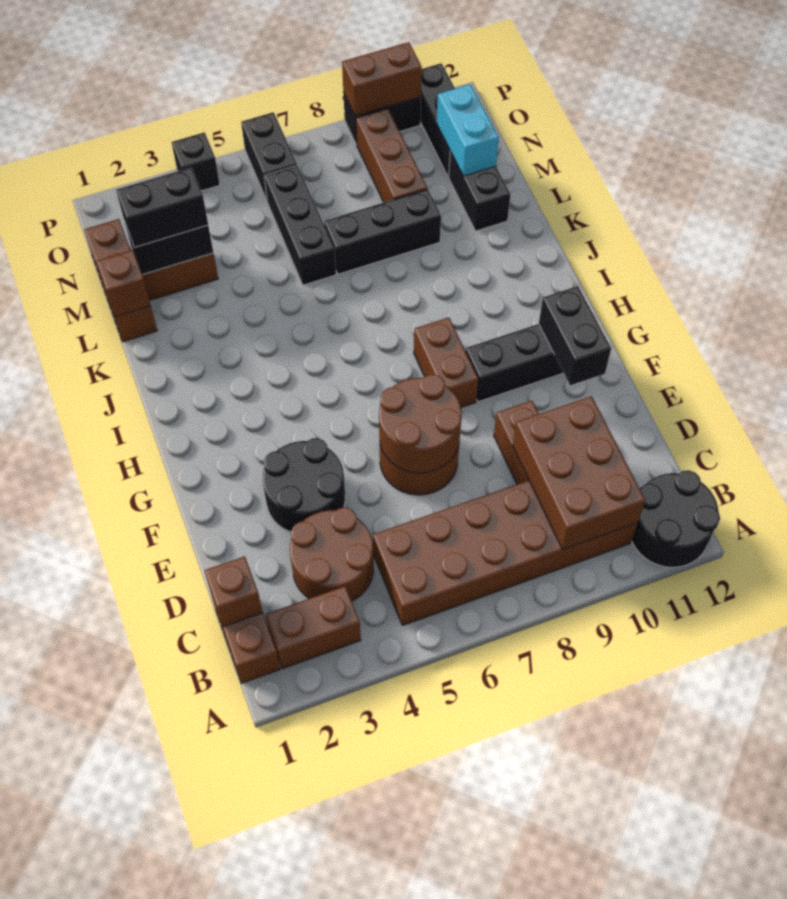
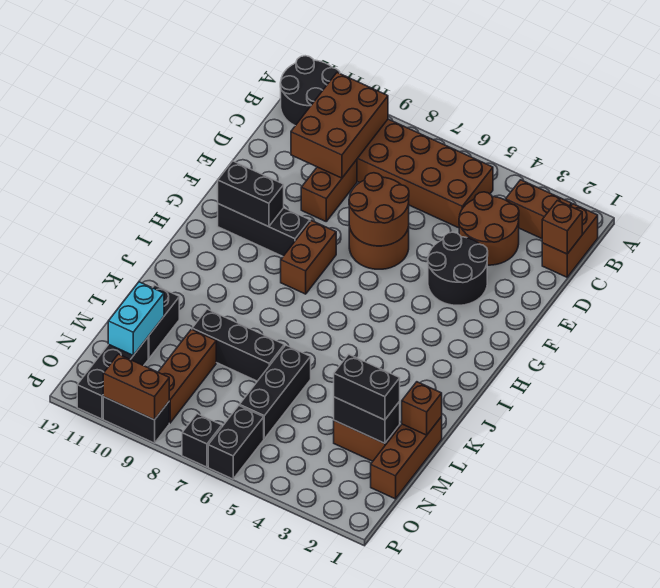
black 1x2 brick [539,286,611,385] -> black 1x2 brick turned to [218,161,284,227]
black 1x1 brick [171,132,220,191] -> black 1x1 brick moved to [182,414,222,467]

